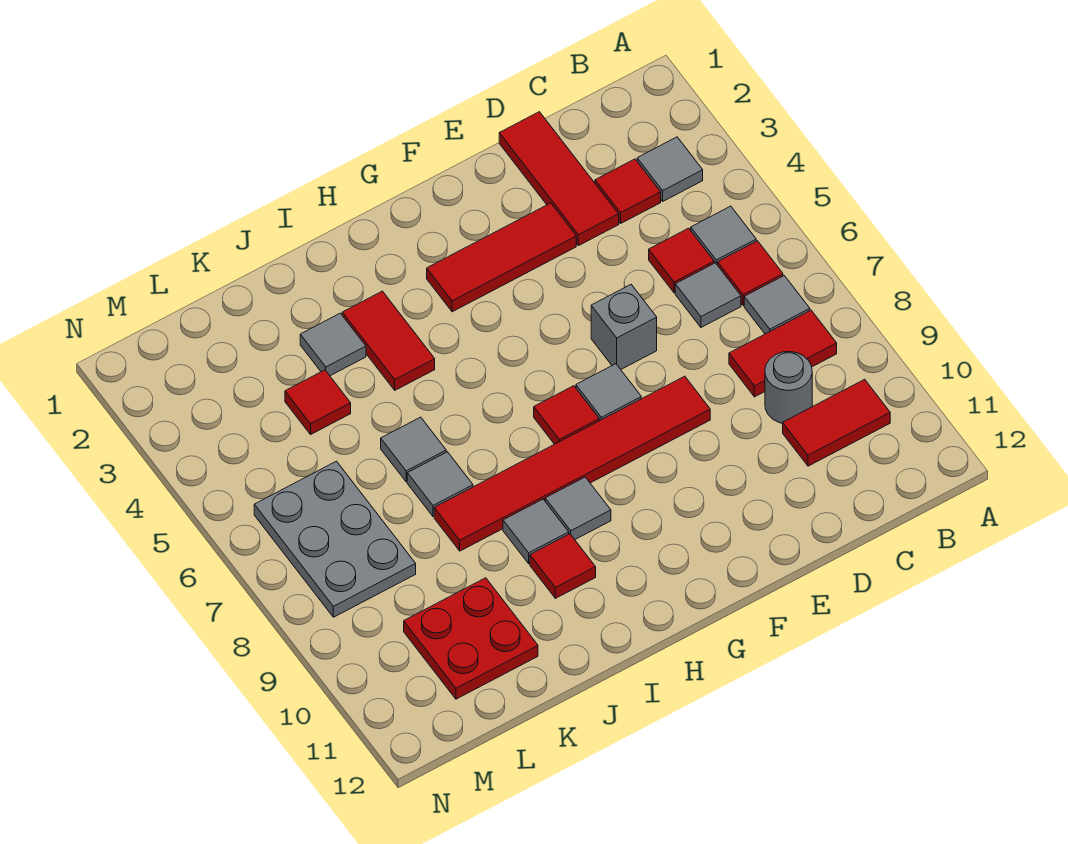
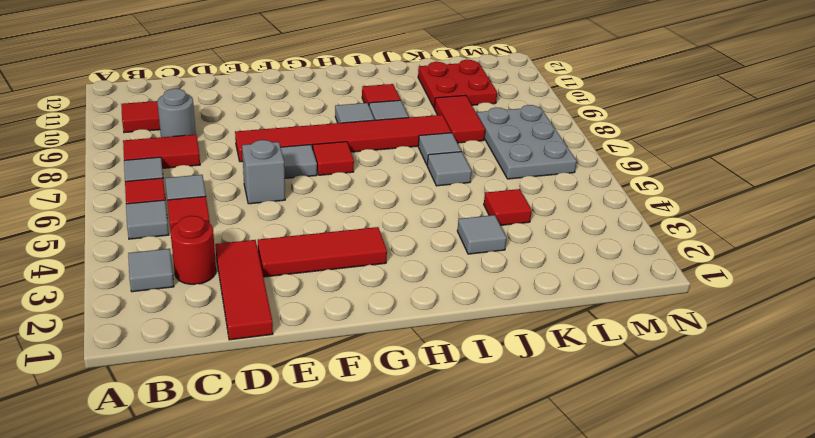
red 1x1 tile [595,159,661,223] -> red 1x1 round brick [171,216,216,284]
red 1x2 tile [342,291,435,390] -> red 1x2 tile moved to [434,95,485,143]

